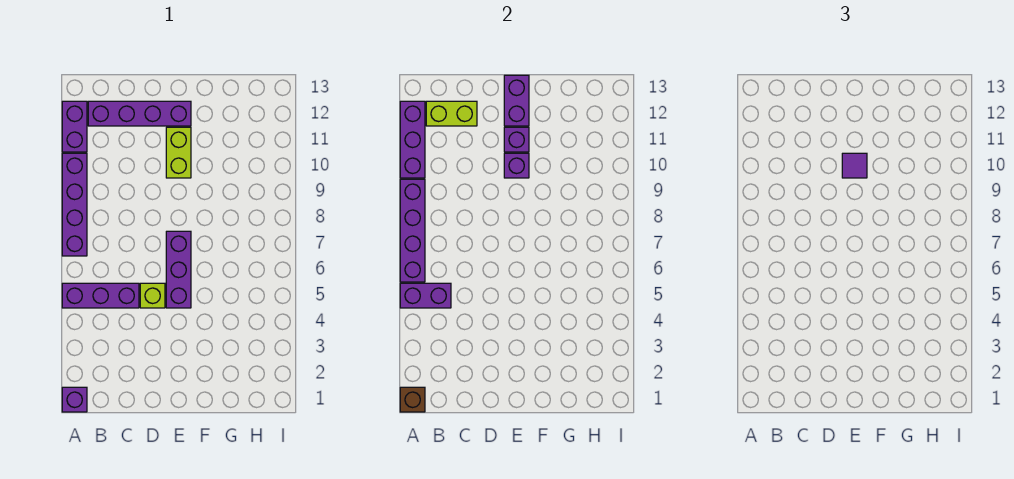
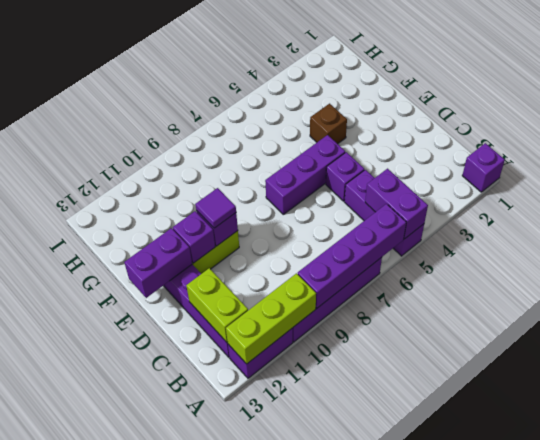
brown 1x1 brick [400,387,425,412] -> brown 1x1 brick moved to [310,104,347,144]
purple 1x3 brick [400,101,425,178] -> lime 1x3 brick [226,273,316,364]
lime 1x1 brick [140,283,165,308] -> purple 1x1 brick [326,152,364,201]

